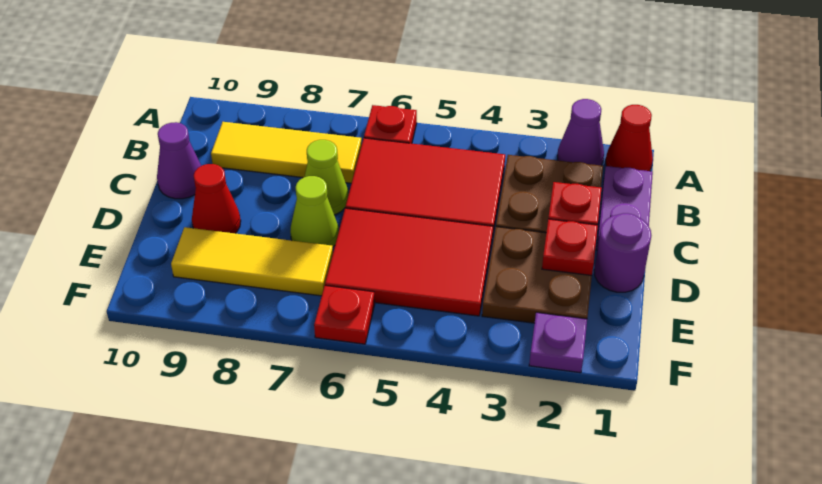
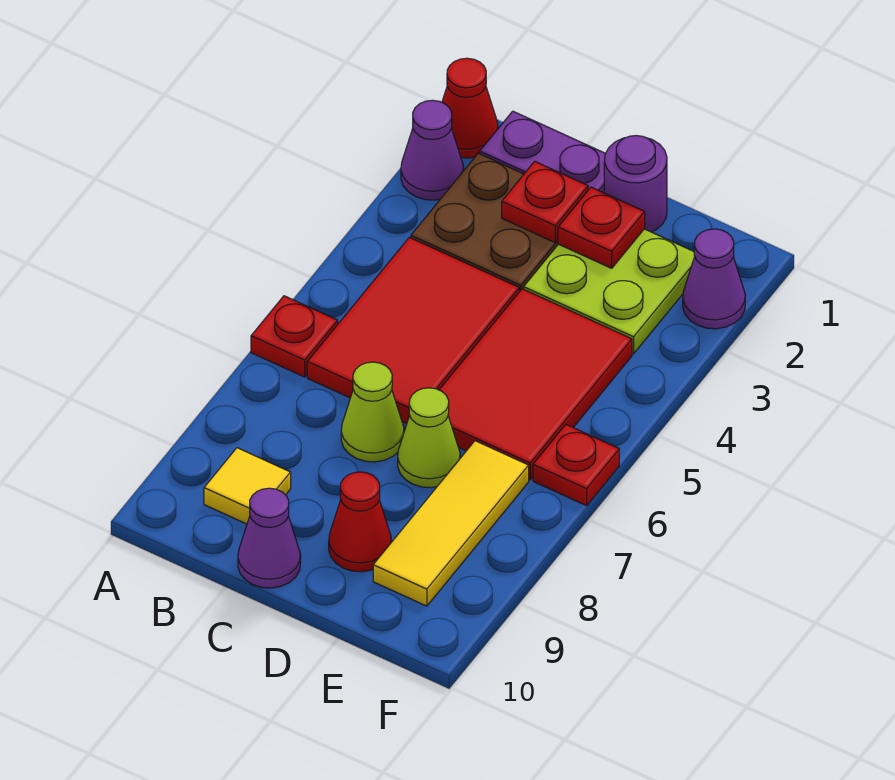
yellow 1x3 tile [211,122,362,183] -> yellow 1x1 tile [204,448,291,524]
brown 2x2 plate [482,227,592,323] -> lime 2x2 plate [524,229,695,354]
purple 1x1 plate [529,312,587,373] -> purple 1x1 cone [683,229,745,329]

